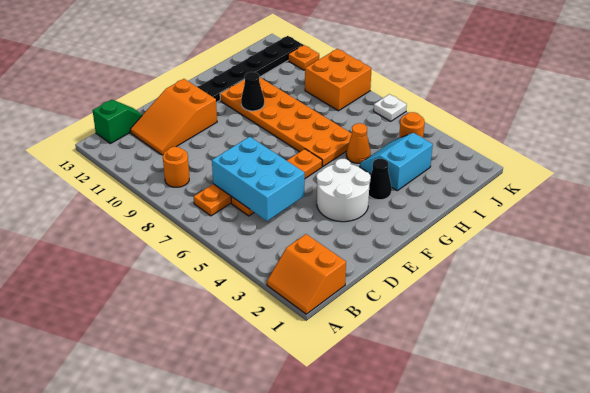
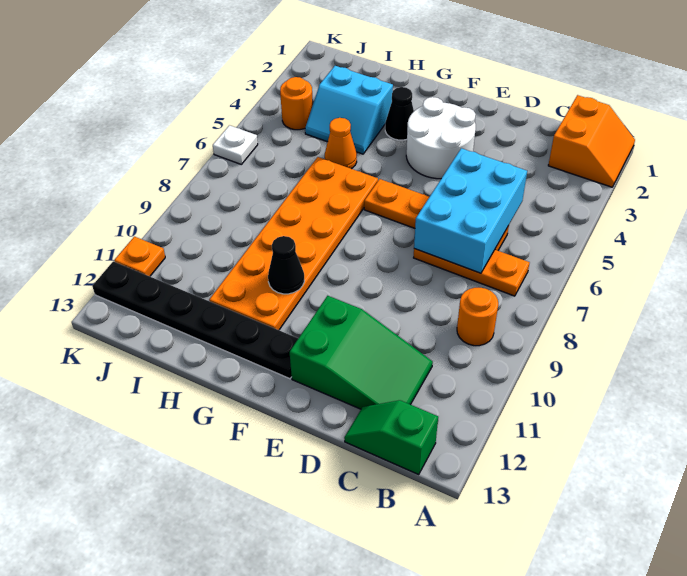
orange 2x3 slope [130,79,217,155] -> green 2x3 slope [290,296,433,409]
orange 2x2 brick [305,49,372,111] -> none

